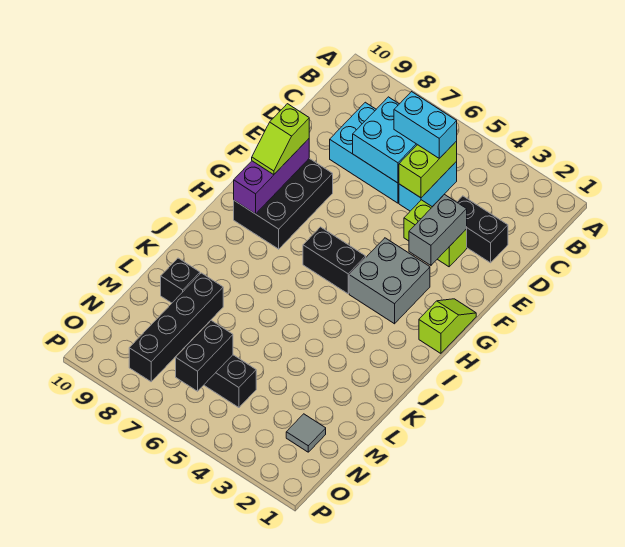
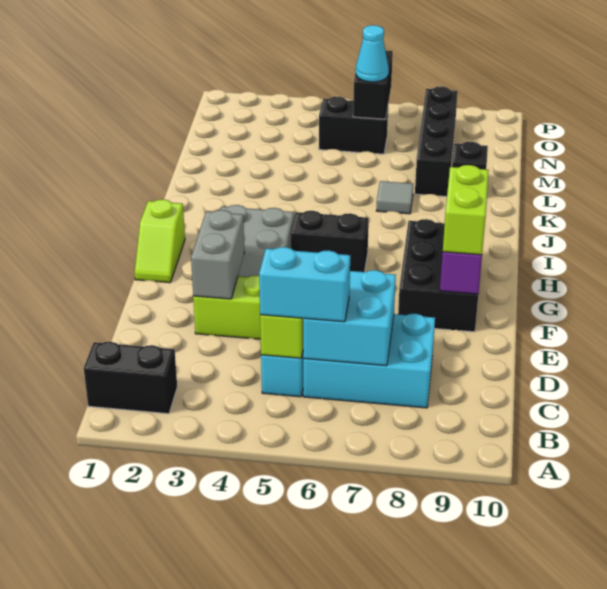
black 1x2 brick [457,196,508,263] -> black 1x2 brick moved to [84,342,177,414]
lime 1x2 slope [252,104,309,175] -> lime 1x2 brick [443,165,489,255]
grey 1x1 tile [286,414,326,452] -> grey 1x1 tile moved to [376,181,413,214]
none -> cyan 1x1 cone [356,25,389,82]

